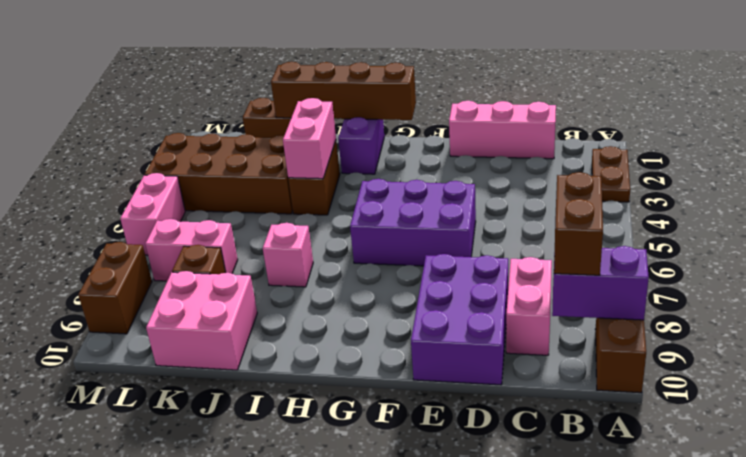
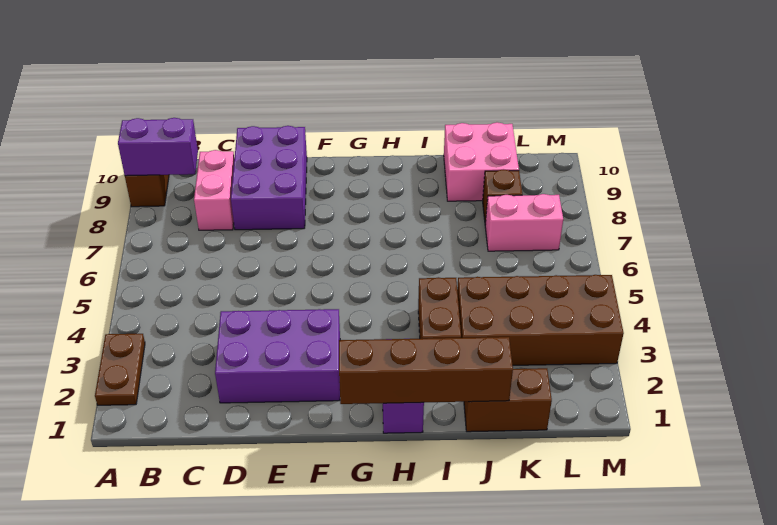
brown 1x2 brick [554,172,603,275] -> none
pink 1x3 brick [449,101,556,159] -> none
purple 2x3 brick [350,179,476,266] -> purple 2x3 brick moved to [215,309,340,403]
pink 1x2 brick [283,98,336,179] -> none
pink 1x1 brick [263,223,313,287] -> none
pink 1x2 brick [120,173,185,255] -> none
brown 1x2 brick [78,242,152,334] -> none

